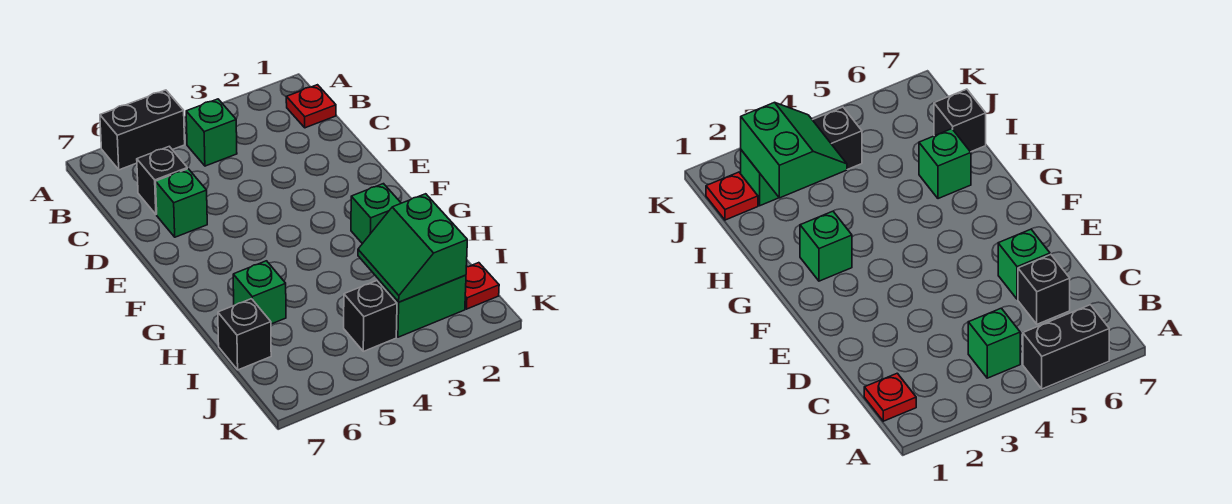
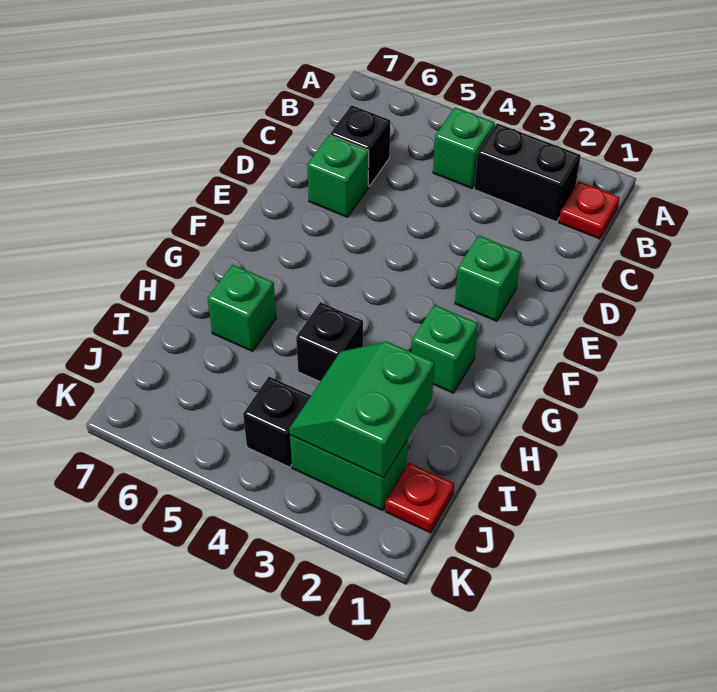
black 1x2 brick [100,90,185,170] -> black 1x2 brick moved to [474,123,581,222]
none -> green 1x1 brick [455,236,521,321]
black 1x1 brick [218,299,271,370] -> black 1x1 brick moved to [296,302,363,381]

